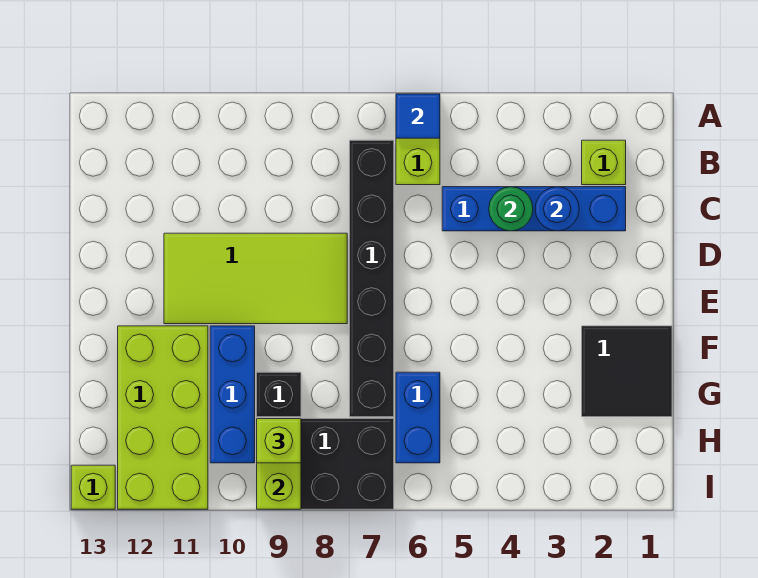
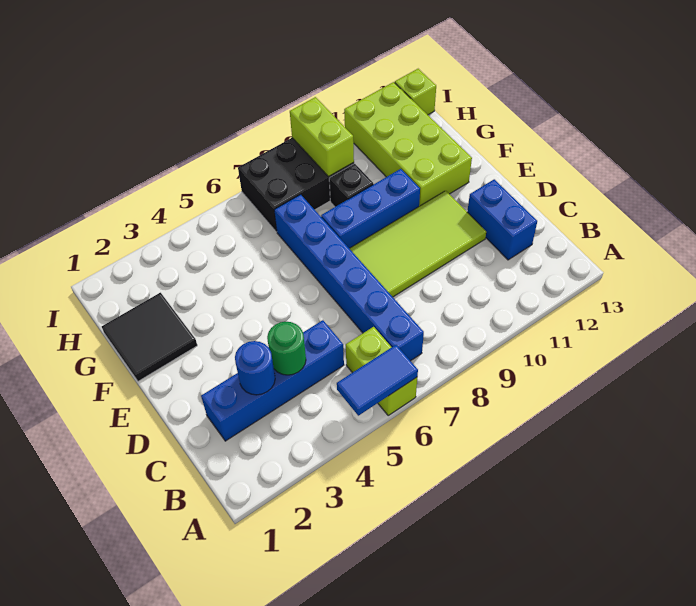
blue 1x1 tile [396,94,440,138] -> blue 1x2 tile [337,345,418,416]
lime 1x1 brick [582,140,626,185] -> none
black 1x6 brick [350,140,394,417] -> blue 1x6 brick [274,194,424,361]
blue 1x3 brick [210,326,255,463] -> blue 1x3 brick turned to [321,169,420,248]
blue 1x2 brick [396,372,440,463] -> blue 1x2 brick moved to [467,179,537,260]
lime 1x1 brick [257,419,301,463] -> none

